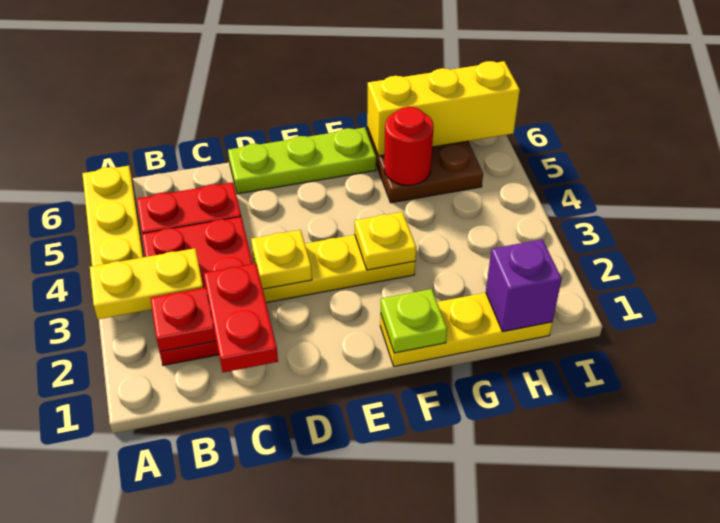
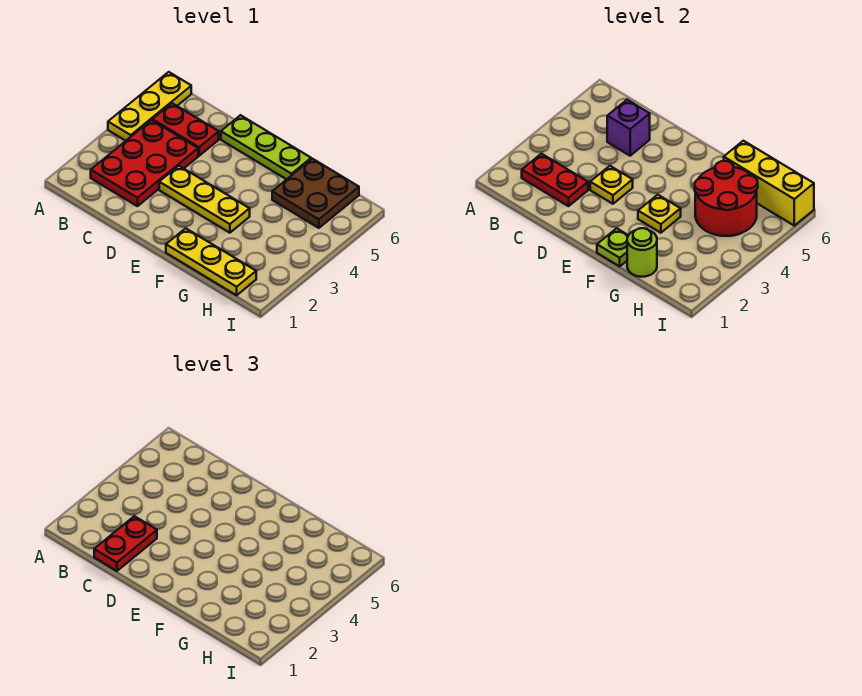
yellow 1x2 plate [90,248,203,319] -> none
none -> lime 1x1 round brick [627,228,657,277]
red 1x1 round brick [384,107,434,185] -> red 2x2 round brick [695,161,758,236]
purple 1x1 brick [486,239,562,332] -> purple 1x1 brick moved to [607,100,650,156]

